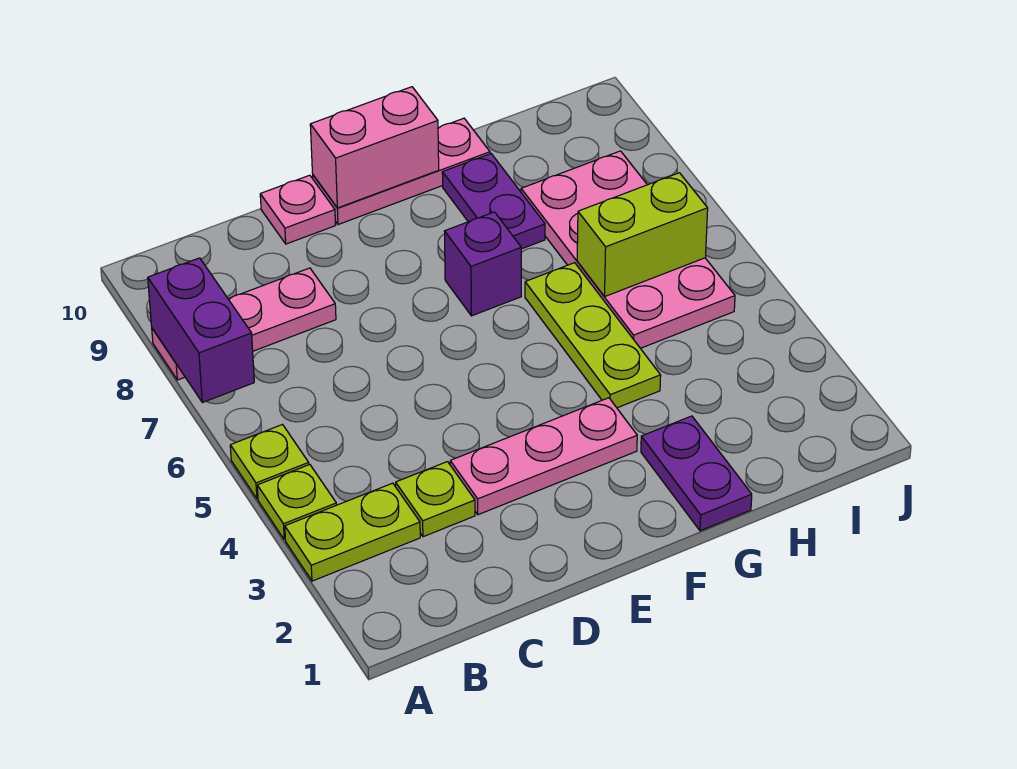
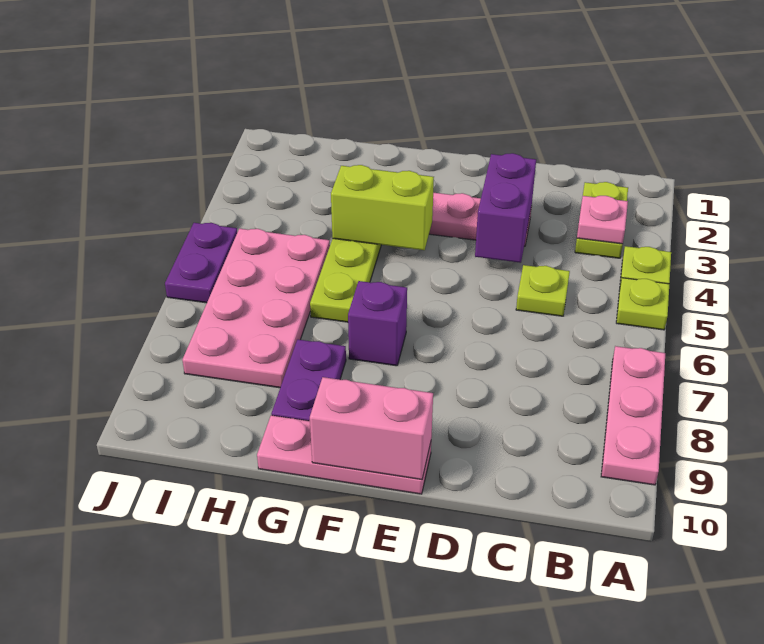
lime 1x2 plate [285,483,420,581] -> lime 1x2 plate turned to [575,182,628,258]
purple 1x2 brick [148,258,254,402] -> purple 1x2 brick moved to [475,153,536,263]
pink 1x3 plate [152,268,336,380] -> pink 1x3 plate turned to [601,346,665,485]
lime 1x1 plate [396,462,475,537] -> lime 1x1 plate moved to [516,265,570,316]
pink 1x1 plate [260,175,335,244] -> pink 1x1 plate moved to [577,196,628,244]
purple 1x2 plate [641,416,752,531] -> purple 1x2 plate moved to [165,223,237,303]
lime 1x2 brick [577,173,708,297] -> lime 1x2 brick moved to [331,165,434,250]

